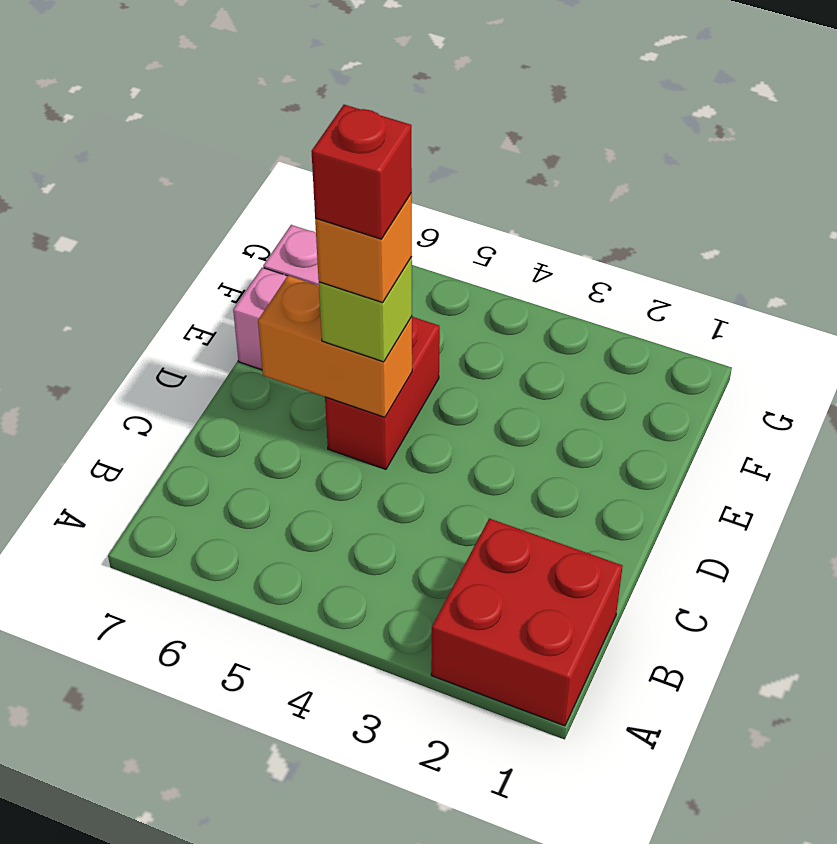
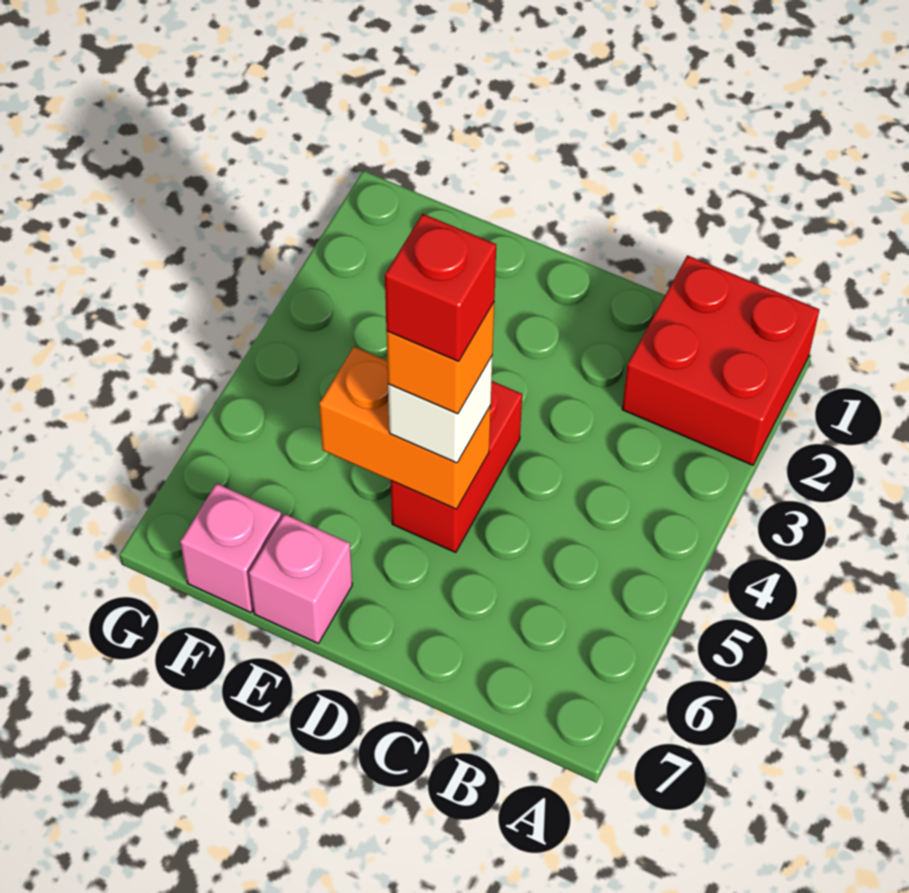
red 1x2 brick [325,317,440,469] -> red 1x2 brick turned to [391,381,522,552]
orange 1x2 brick [258,276,412,417] -> orange 1x2 brick turned to [319,347,491,509]
lime 1x1 brick [319,257,412,362] -> white 1x1 brick [388,356,492,463]

